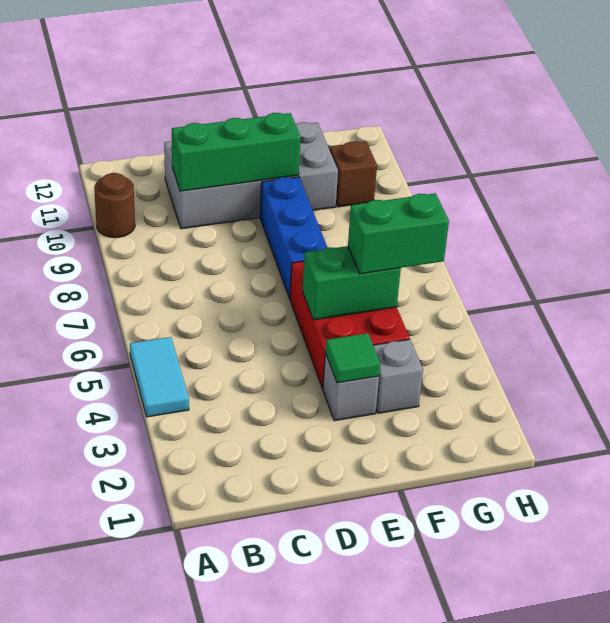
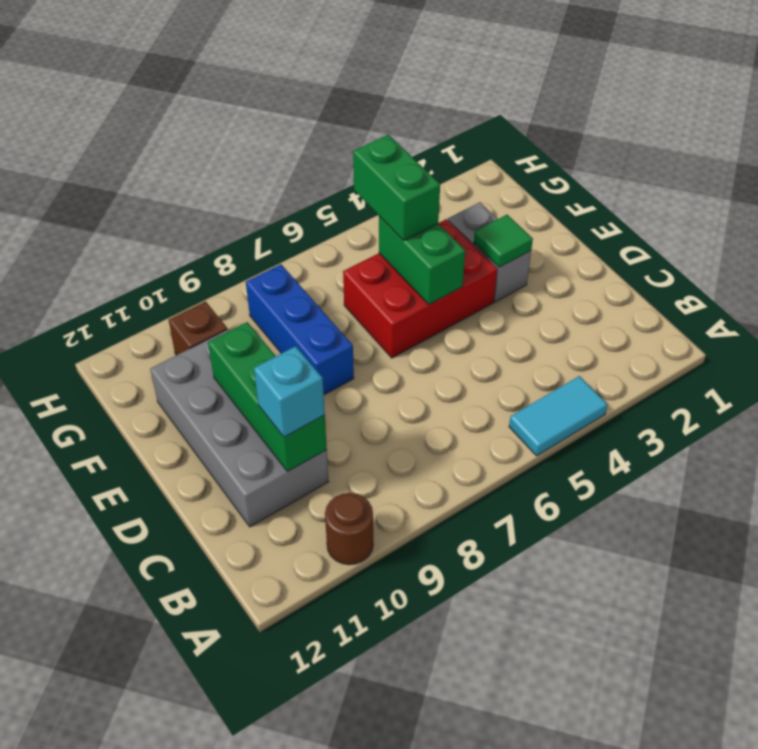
none -> cyan 1x1 brick [254,346,325,437]
blue 1x3 brick [260,177,327,298] -> blue 1x3 brick turned to [246,264,354,395]

